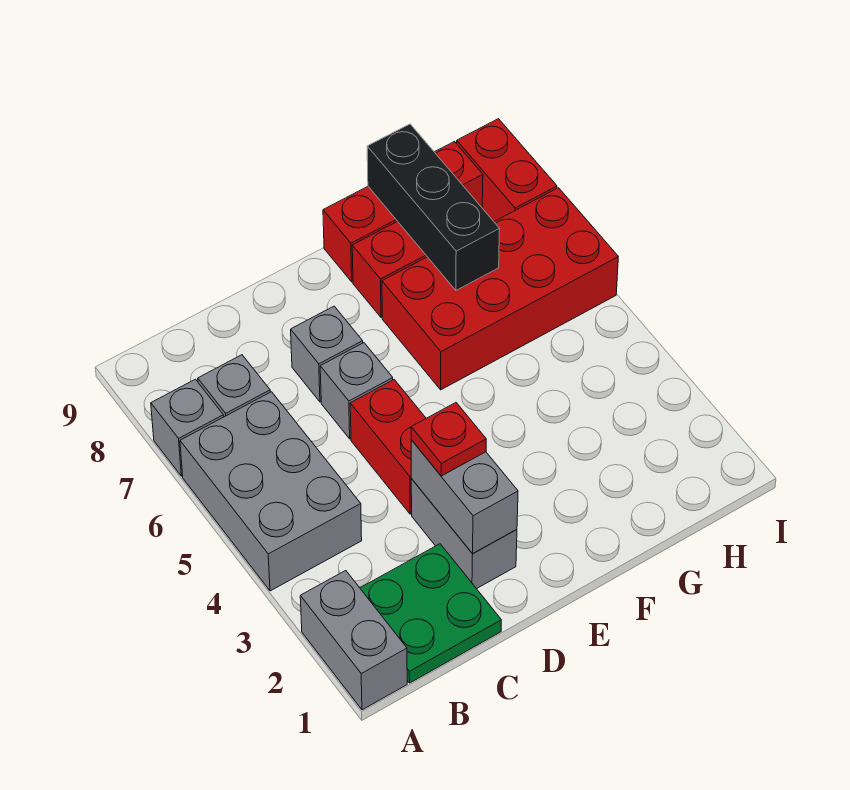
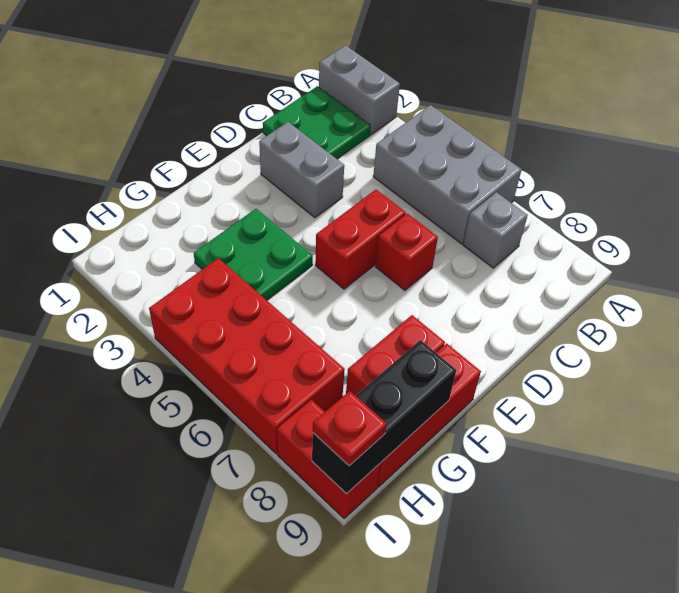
grey 1x1 brick [151,379,224,476] -> none
grey 1x2 brick [411,440,518,554] -> none
red 1x1 plate [411,403,486,476] -> red 1x1 plate moved to [313,391,387,466]
red 1x2 brick [350,380,426,514] -> red 1x2 brick turned to [315,190,406,289]
grey 1x1 brick [320,343,393,439] -> red 1x1 brick [375,213,438,290]
grey 1x1 brick [291,306,363,402] -> none
none -> green 2x2 plate [194,209,313,300]
red 2x4 brick [382,188,618,390] -> red 2x4 brick turned to [149,258,345,454]
black 1x3 brick [367,124,499,290] -> black 1x3 brick turned to [312,340,456,494]

